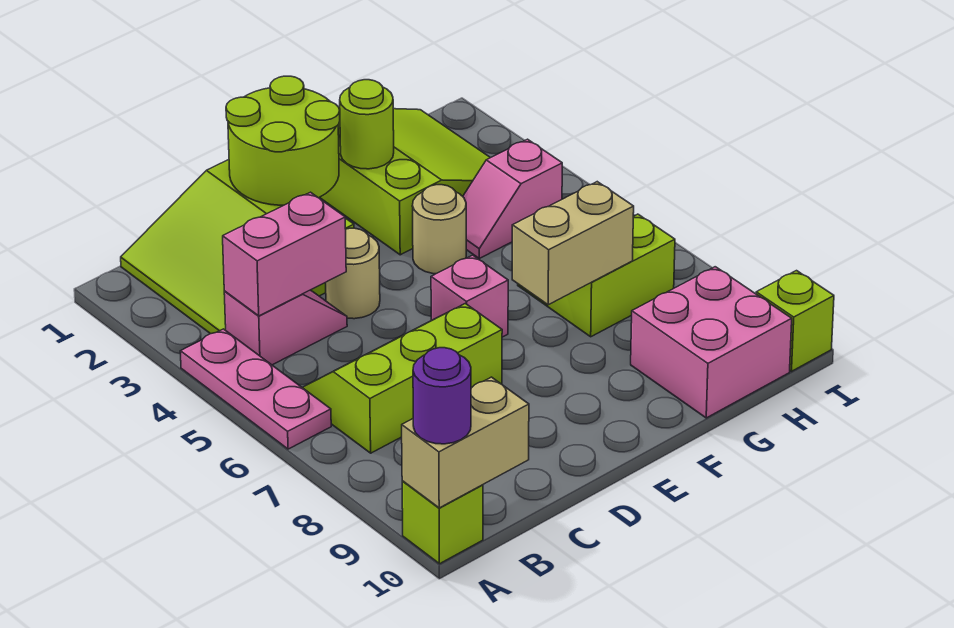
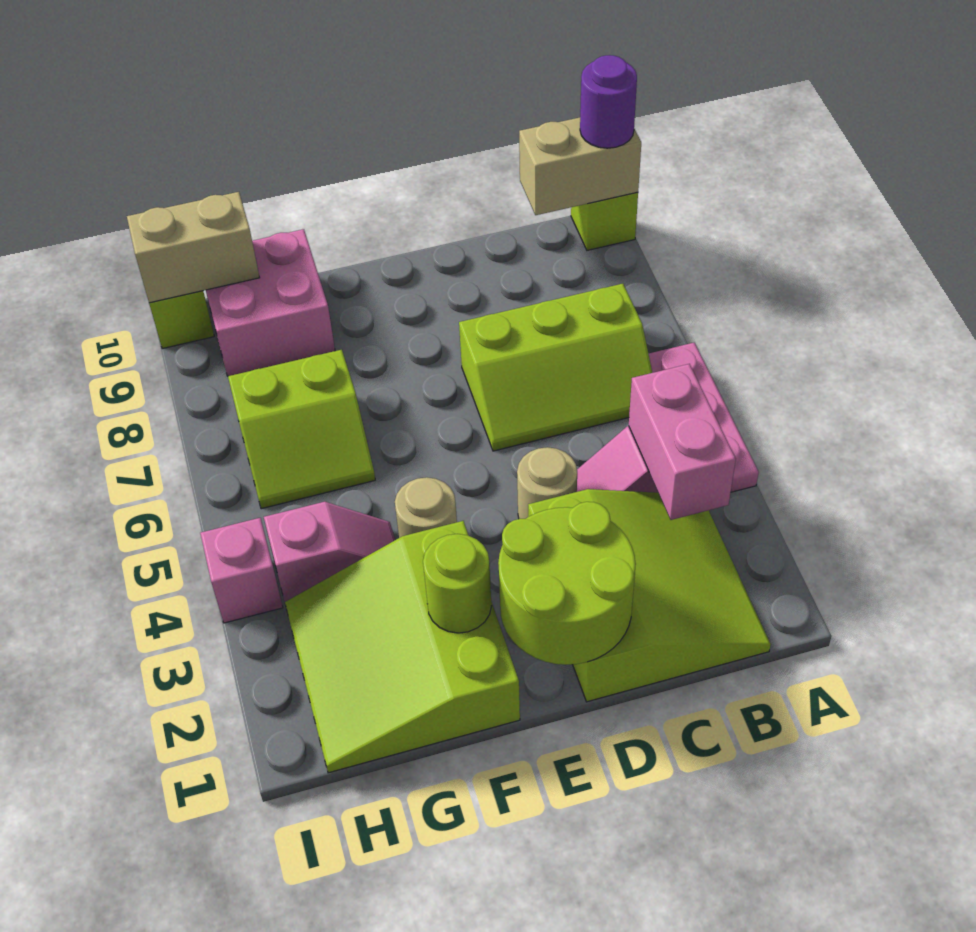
pink 1x2 brick [223,192,346,316] -> pink 1x2 brick turned to [629,364,736,520]
pink 1x1 brick [431,255,508,337] -> pink 1x1 brick moved to [200,518,283,623]
tan 1x2 brick [512,182,634,305] -> tan 1x2 brick moved to [127,192,260,303]

